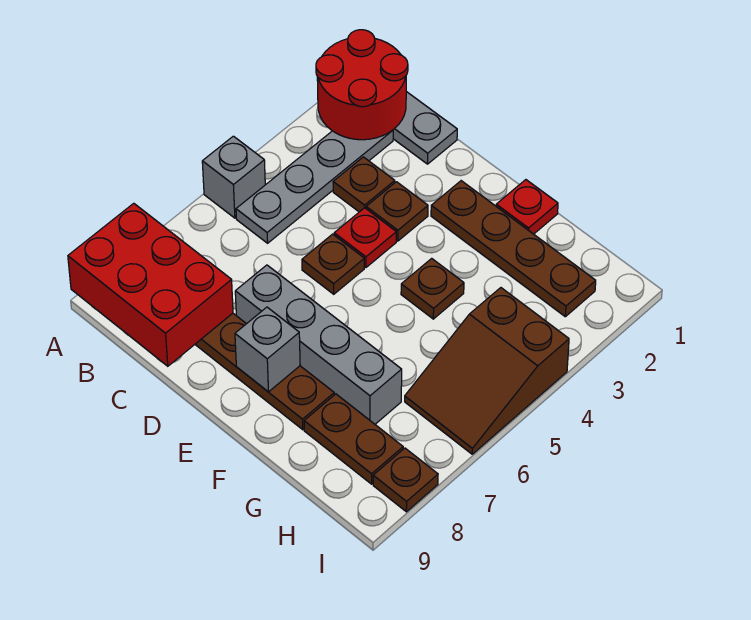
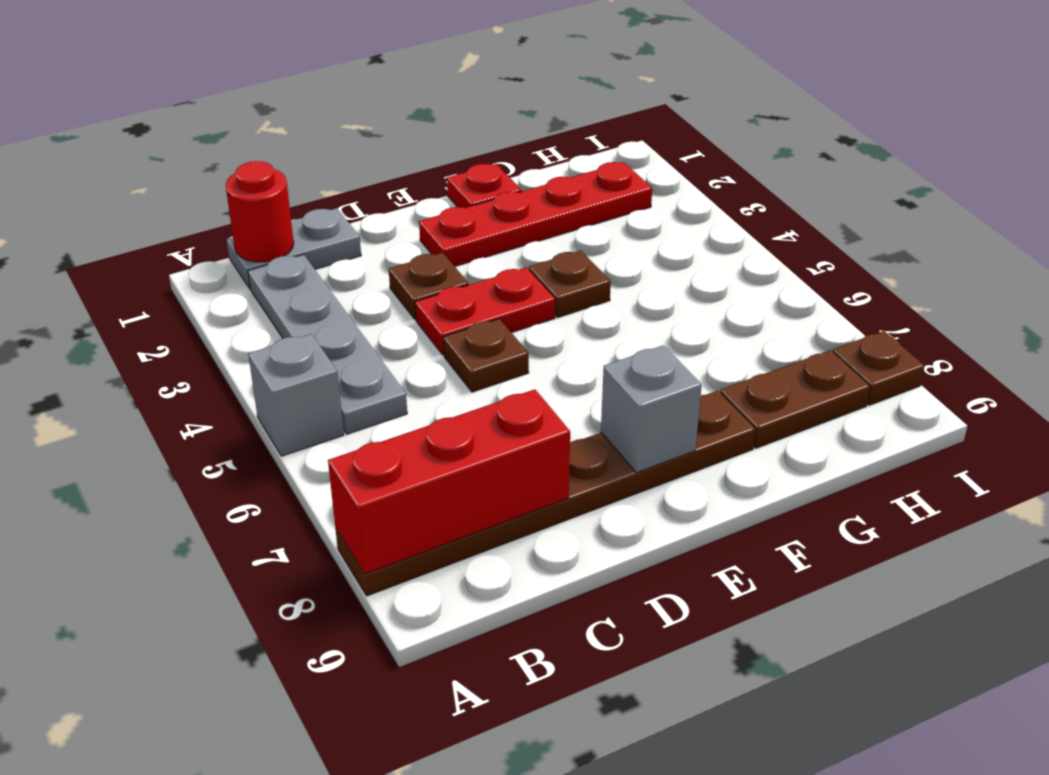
red 2x2 round brick [316,30,408,140] -> red 1x1 round brick [226,161,294,262]
red 2x3 brick [68,203,233,366] -> red 1x3 brick [328,389,570,574]
brown 1x1 plate [333,157,395,212] -> none
red 1x1 plate [334,208,396,267] -> red 1x2 plate [415,267,555,355]
grey 1x4 brick [235,265,402,424] -> none
brown 1x4 plate [431,181,596,317] -> red 1x4 plate [419,162,652,266]
brown 2x3 slope [405,288,569,454] -> none

